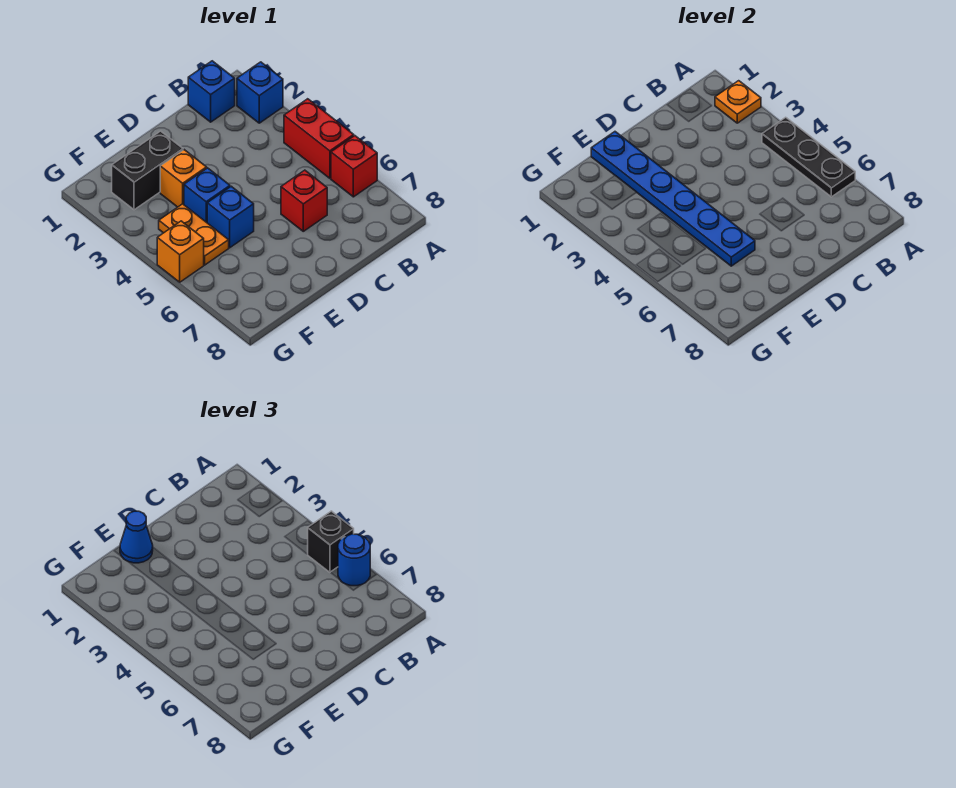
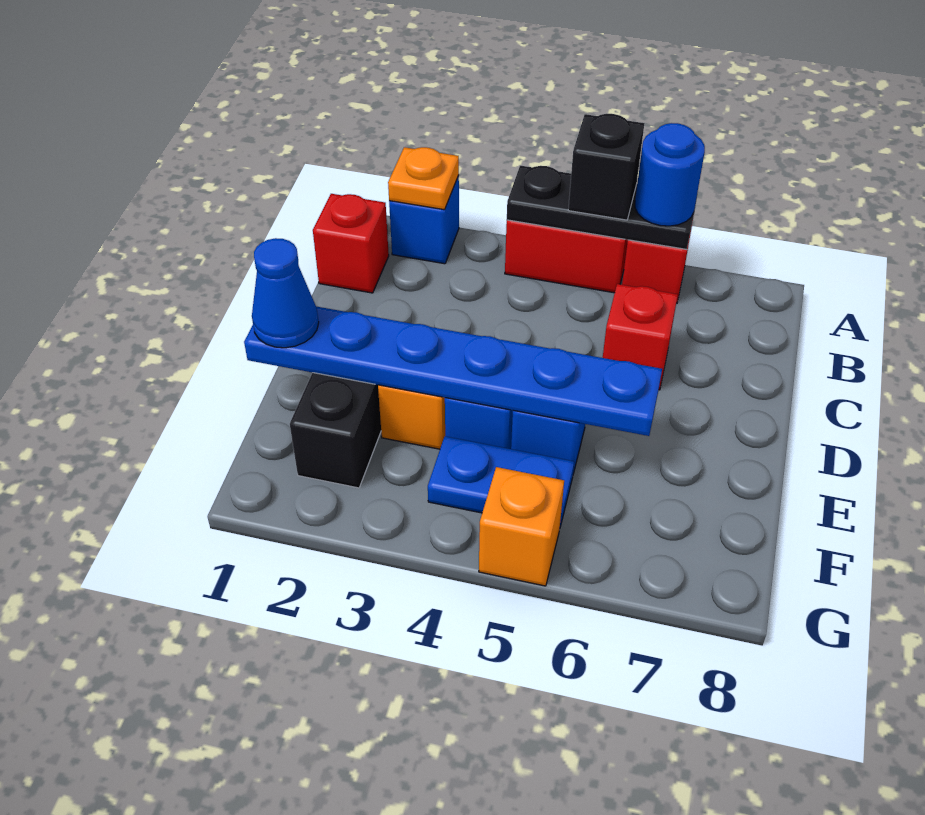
blue 1x1 brick [188,61,235,122] -> red 1x1 brick [313,194,389,293]
orange 1x2 plate [159,204,229,265] -> blue 1x2 plate [428,436,574,526]

